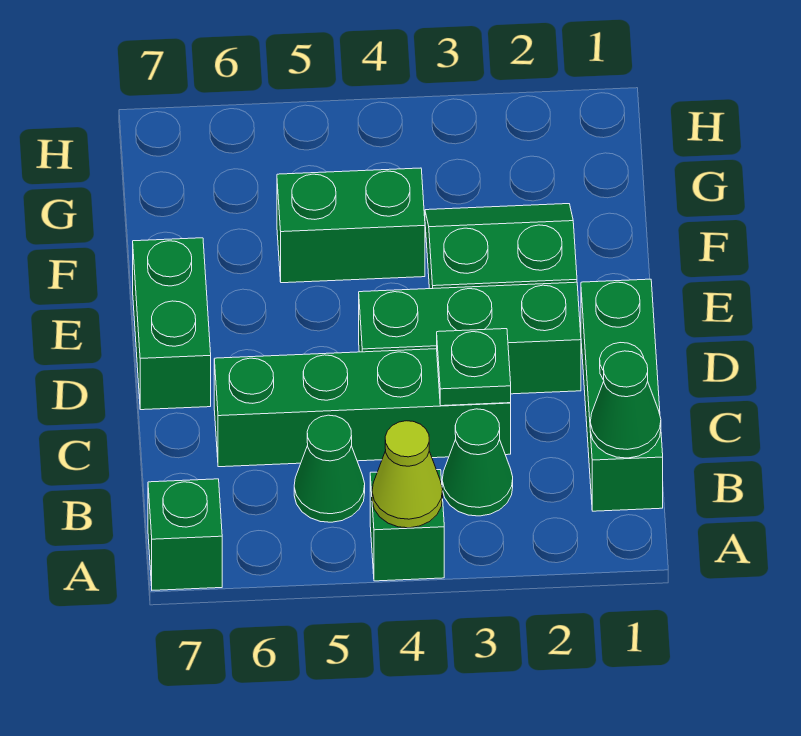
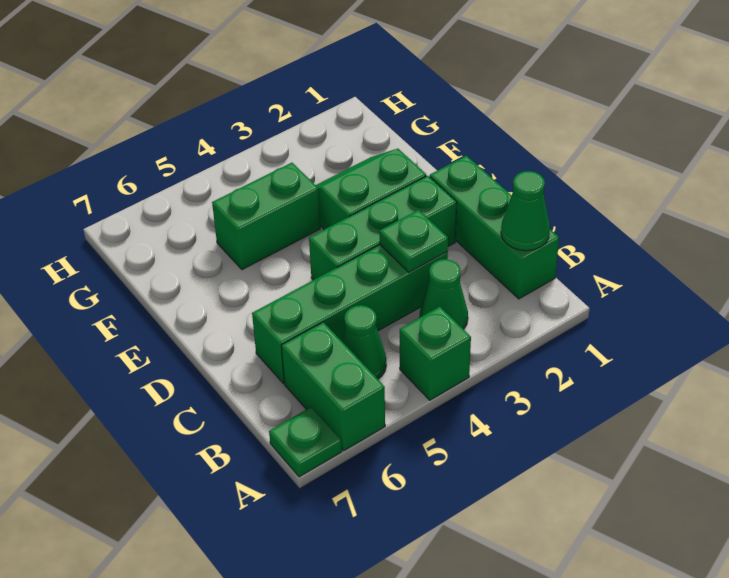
lime 1x1 cone [372,421,443,528] -> none
green 1x1 brick [148,479,222,590] -> green 1x1 plate [269,407,342,477]
green 1x2 brick [133,238,211,410] -> green 1x2 brick moved to [281,322,385,451]

